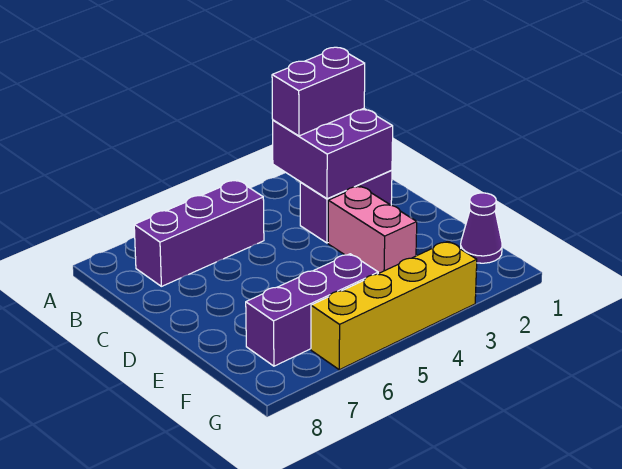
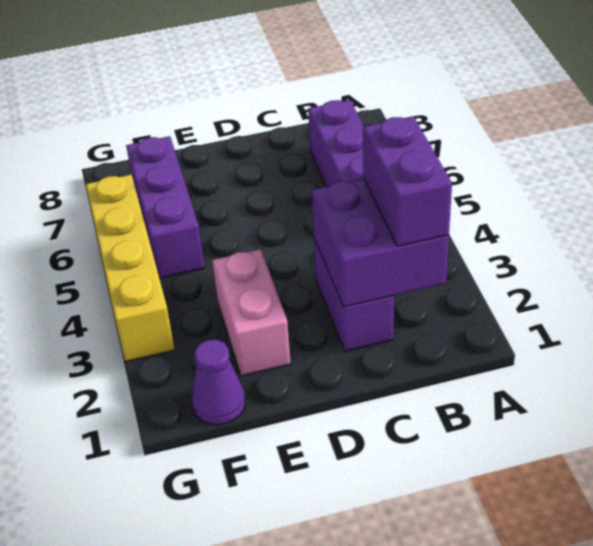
pink 1x2 brick [328,186,417,273] -> pink 1x2 brick turned to [212,249,291,376]

